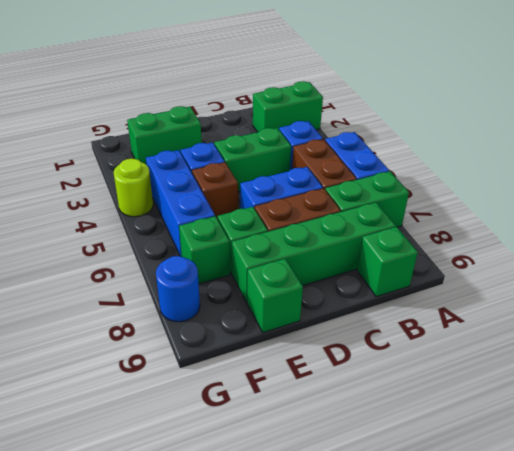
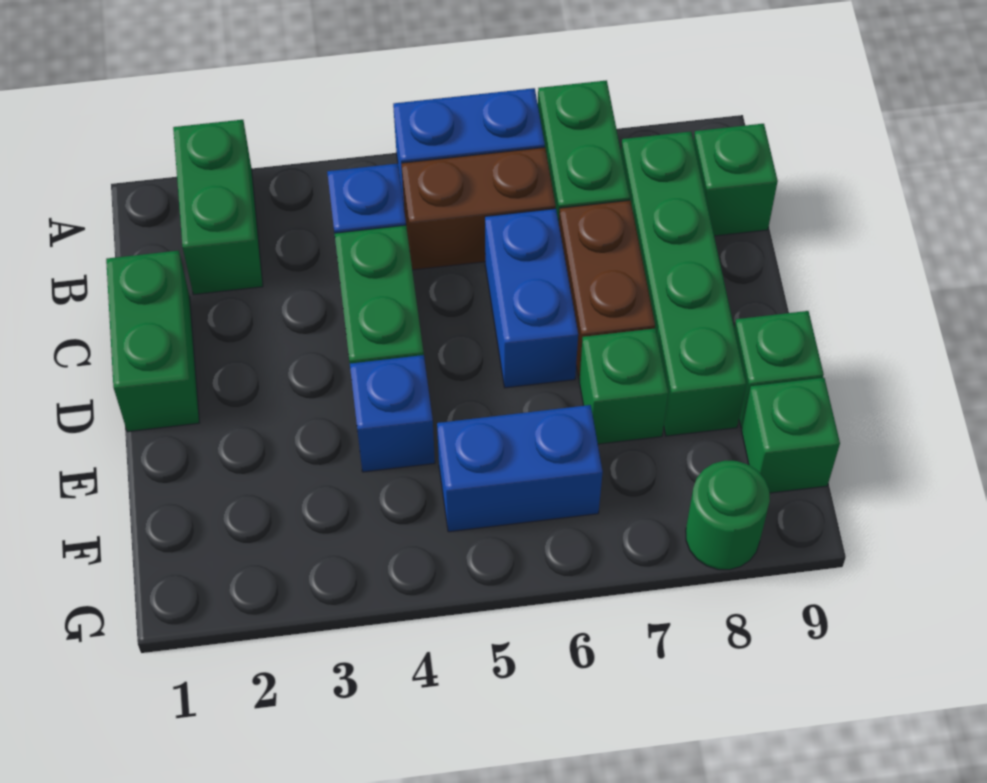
green 1x2 brick [127,106,202,165] -> green 1x2 brick moved to [106,251,199,432]
brown 1x1 brick [192,162,238,219] -> none
blue 1x3 brick [146,150,215,257] -> blue 1x2 brick [437,405,603,532]
green 1x1 brick [179,216,230,284] -> green 1x1 brick moved to [741,378,840,493]
lime 1x1 round brick [114,159,153,217] -> none
blue 1x1 round brick [156,256,200,322] -> green 1x1 round brick [686,461,770,570]

